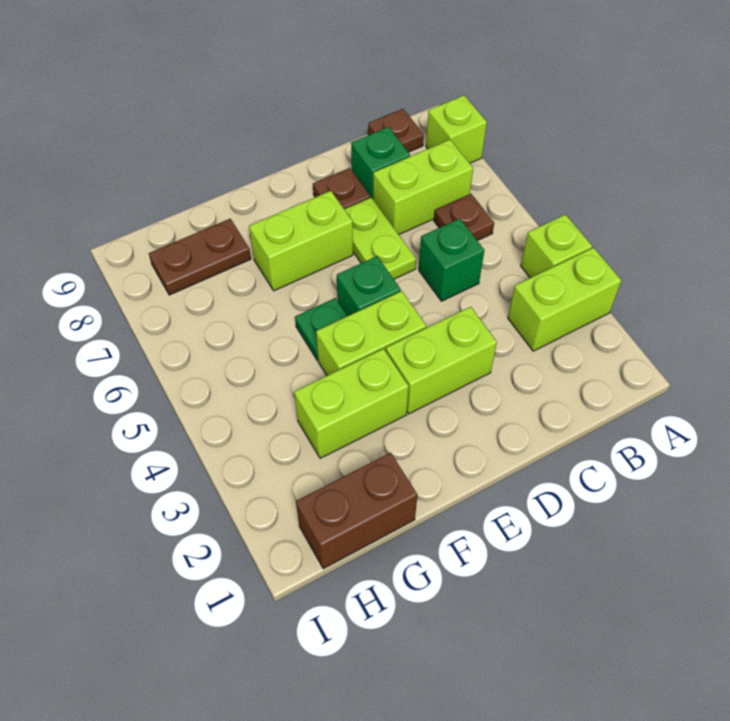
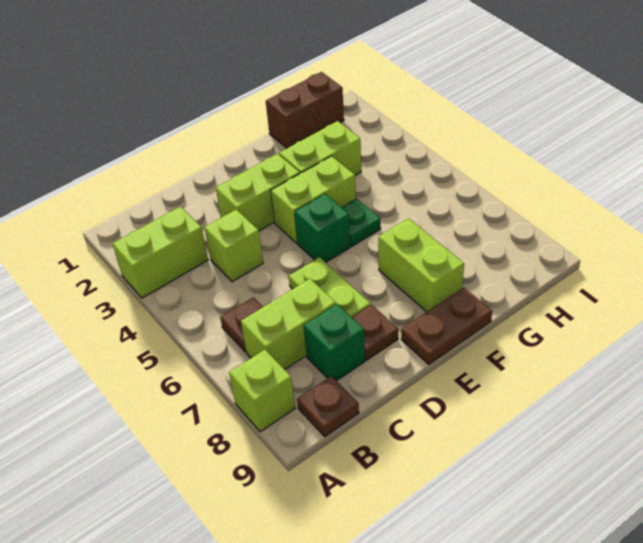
lime 1x1 brick [521,215,592,278] -> lime 1x1 brick moved to [205,209,263,282]
green 1x1 brick [419,219,484,301] -> none
lime 1x2 brick [249,191,353,291] -> lime 1x2 brick turned to [378,218,464,312]
brown 1x2 plate [149,219,251,295] -> brown 1x2 plate moved to [401,288,492,364]

